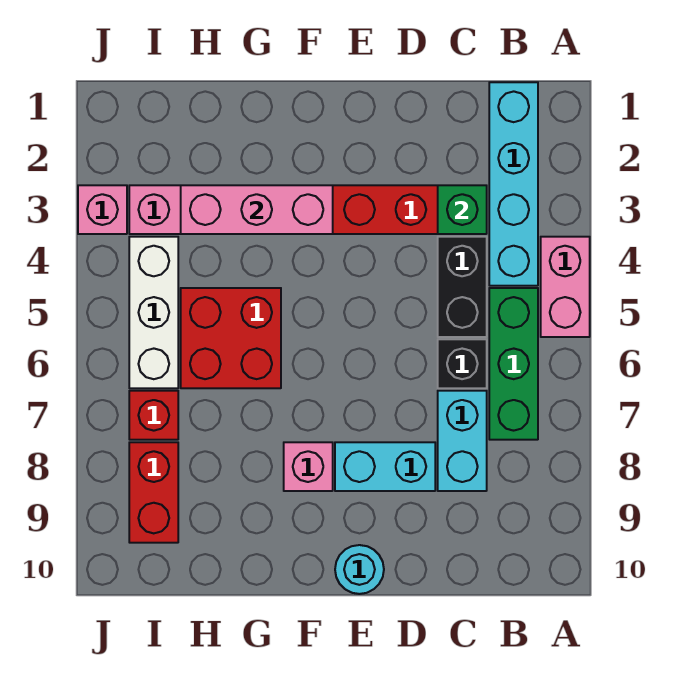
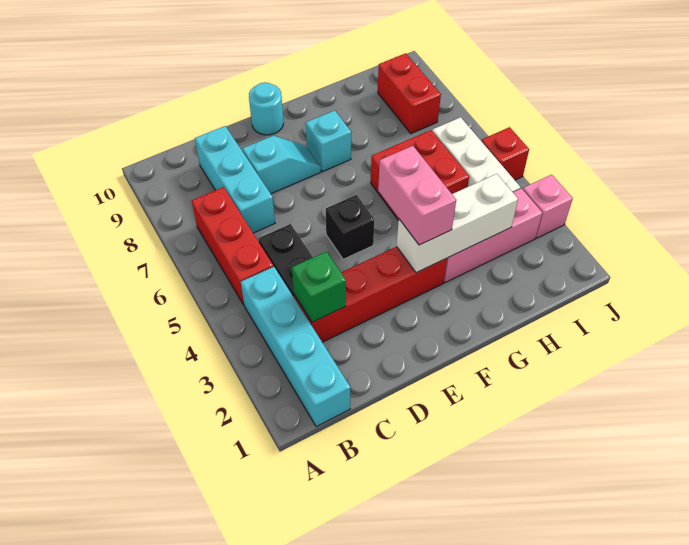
pink 1x2 brick [541,237,590,337] -> pink 1x2 brick moved to [378,146,456,245]
green 1x3 brick [489,288,538,440] -> red 1x3 brick [192,187,273,305]
black 1x1 brick [438,339,487,388] -> black 1x1 brick moved to [326,195,374,259]
cyan 1x2 brick [438,391,487,491] -> cyan 1x3 brick [195,126,275,233]
cyan 1x2 brick [335,442,435,491] -> cyan 1x2 slope [242,136,321,194]
pink 1x3 brick [181,185,333,234] -> white 1x3 brick [397,174,518,273]
pink 1x1 brick [284,442,333,491] -> cyan 1x1 brick [306,110,351,172]
red 1x1 brick [129,391,178,440] -> red 1x1 brick moved to [482,127,529,180]

